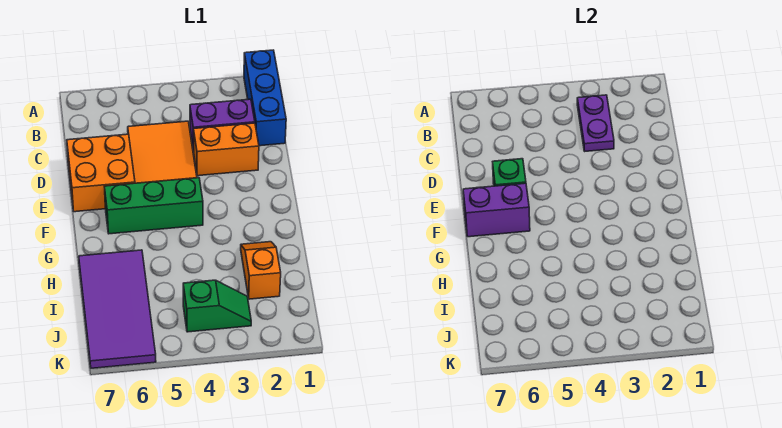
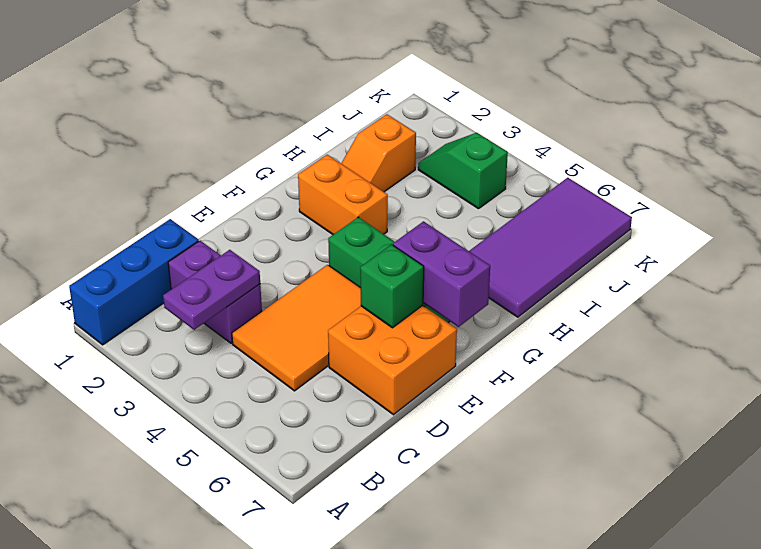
orange 1x2 brick [194,123,259,176] -> orange 1x2 brick moved to [298,155,388,234]

